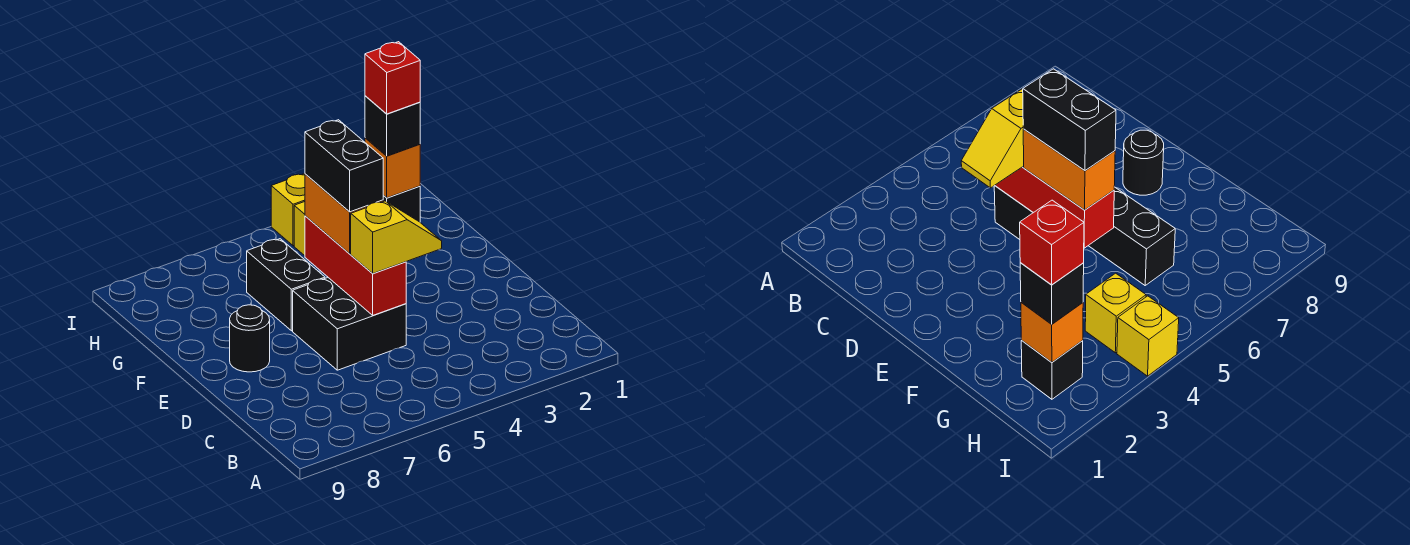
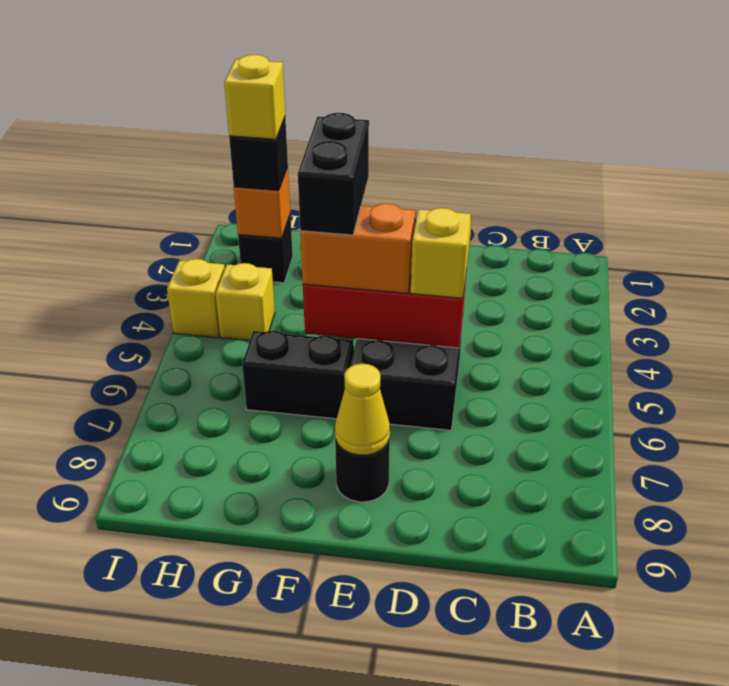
black 1x2 brick [305,120,383,212] -> black 1x2 brick turned to [298,113,369,235]
none -> yellow 1x1 cone [335,364,390,455]
red 1x1 brick [365,42,420,114] -> yellow 1x1 brick [224,55,285,139]

